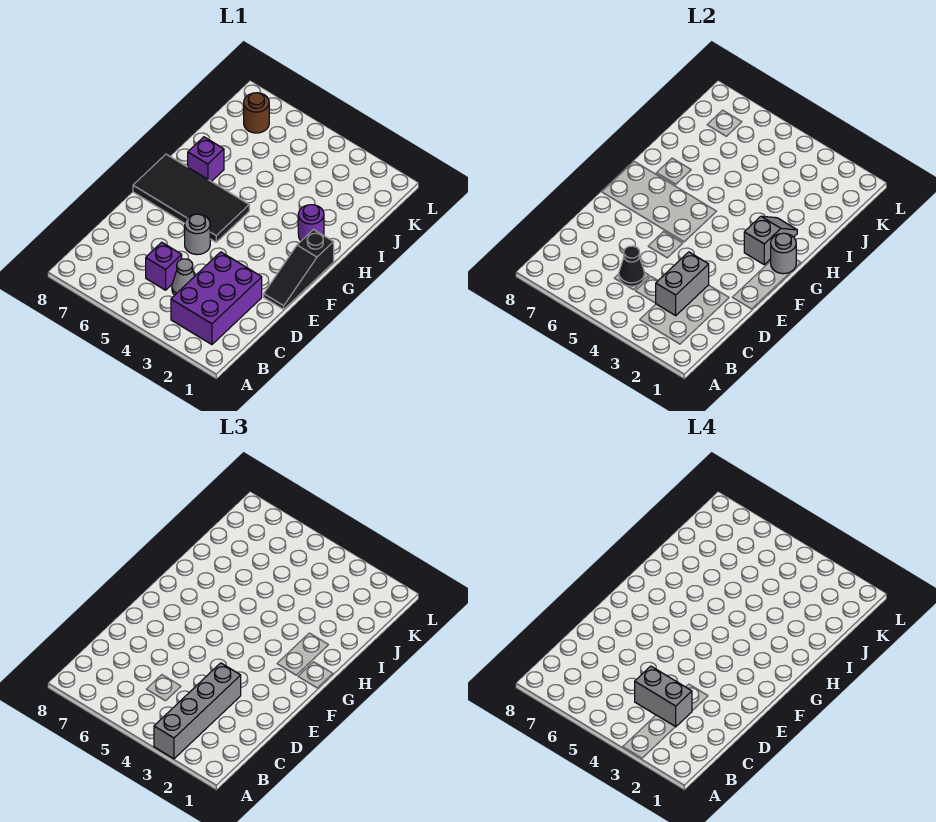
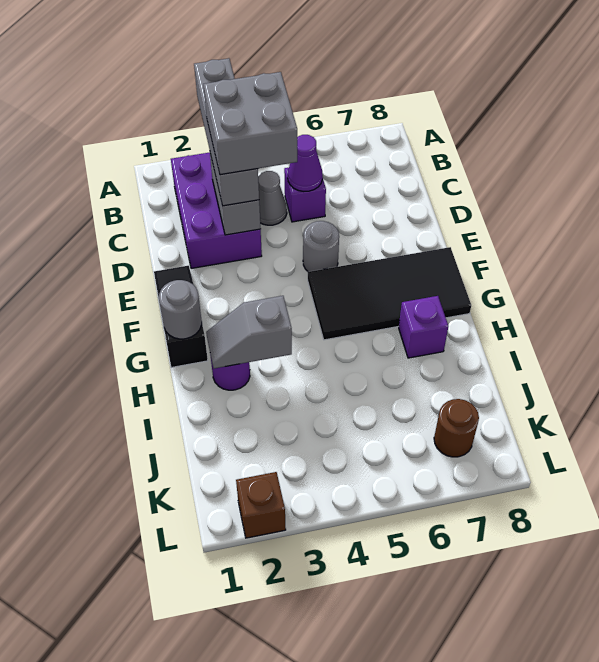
grey 1x2 brick [635,666,692,727] -> grey 2x2 brick [203,72,297,175]
black 1x1 cone [619,246,645,286] -> purple 1x1 cone [288,135,323,191]
grey 1x2 slope [744,216,797,265] -> grey 1x2 slope turned to [206,296,292,368]
none -> brown 1x1 brick [236,472,286,538]

